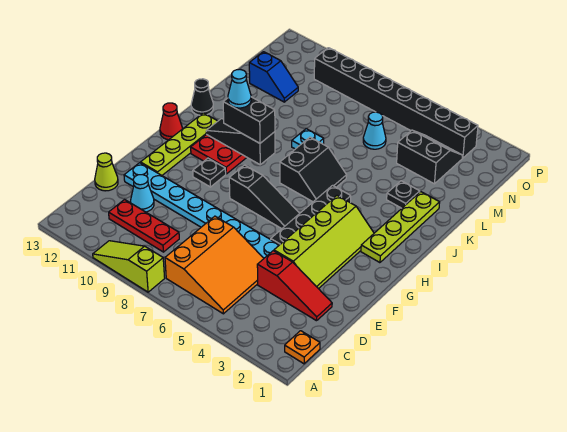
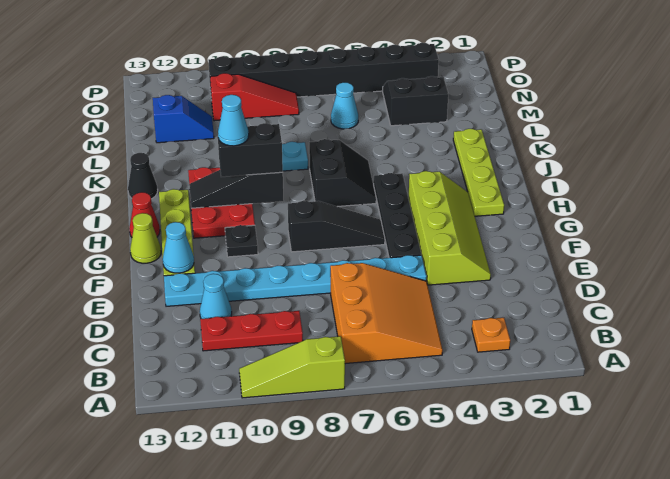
orange 1x1 plate [285,331,320,364] -> orange 1x1 plate moved to [472,318,510,352]
red 1x3 slope [257,251,332,321] -> red 1x3 slope moved to [210,73,299,121]
lime 1x1 cone [95,153,118,191] -> lime 1x1 cone moved to [130,213,161,263]
none -> cyan 1x1 cone [163,222,194,273]
black 1x1 plate [387,181,420,208] -> none

